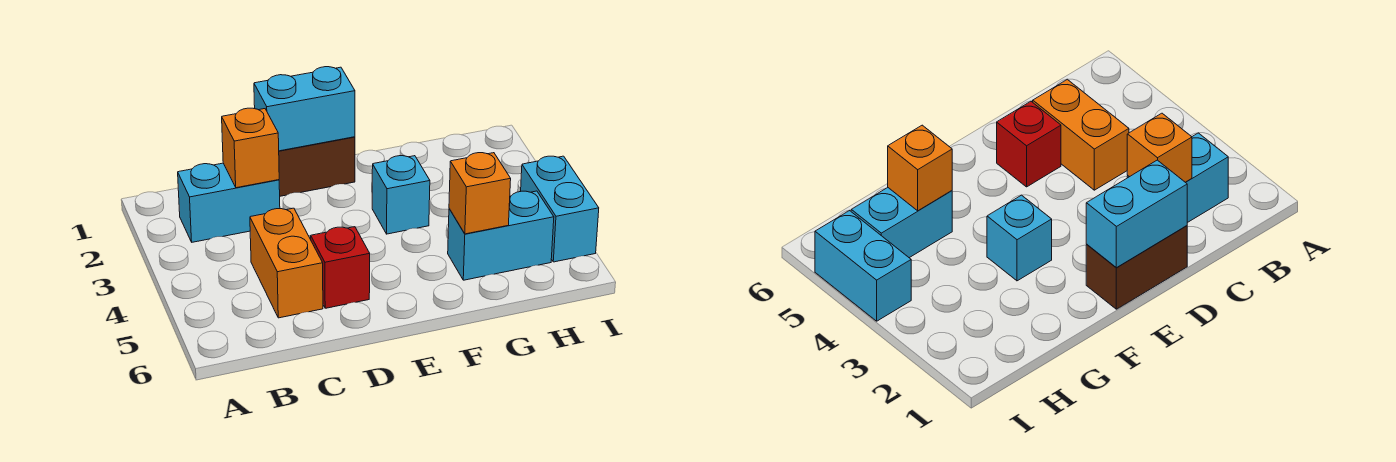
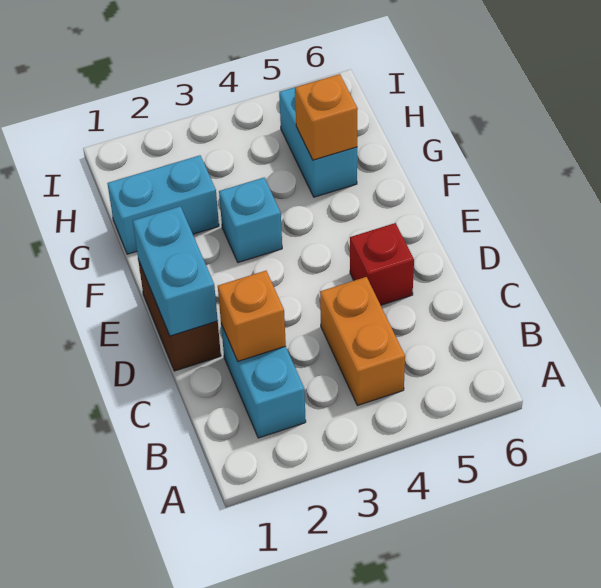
orange 1x2 brick [250,208,323,318] -> orange 1x2 brick turned to [320,277,405,406]
cyan 1x2 brick [521,156,599,262] -> cyan 1x2 brick moved to [107,155,219,254]

